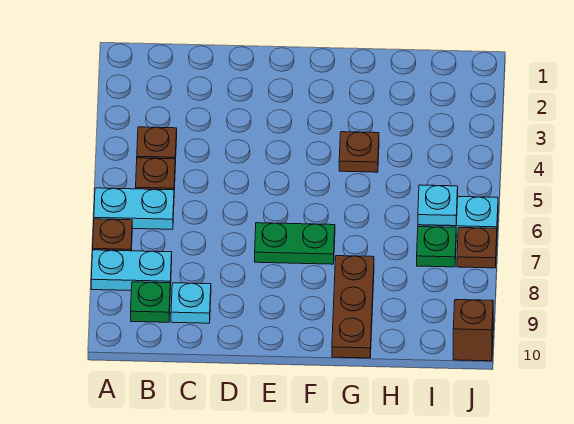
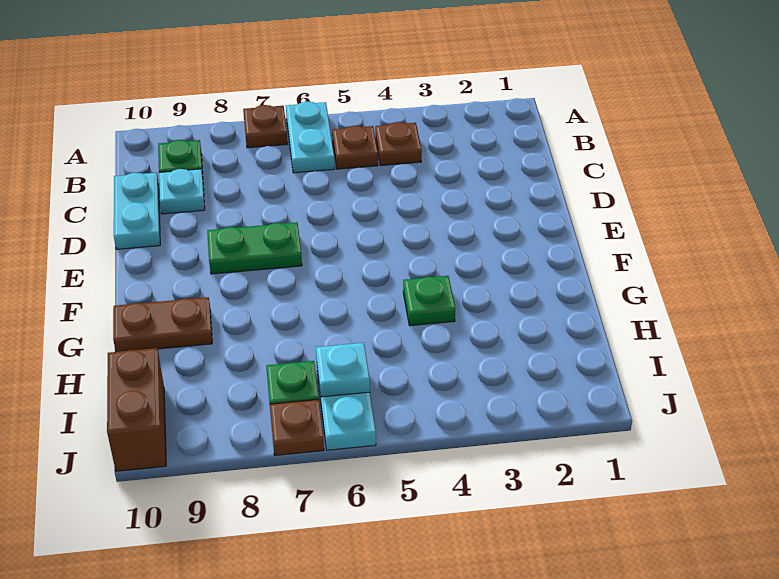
cyan 1x2 plate [91,250,172,291] -> cyan 1x2 plate moved to [114,173,160,249]
green 1x2 plate [255,223,335,264] -> green 1x2 plate turned to [207,222,302,274]
brown 1x1 plate [339,132,379,172] -> green 1x1 plate [403,276,455,326]
brown 1x3 plate [332,256,374,358] -> brown 1x2 plate [113,297,212,352]
brown 1x1 brick [453,300,493,361] -> brown 1x2 brick [107,348,166,471]

